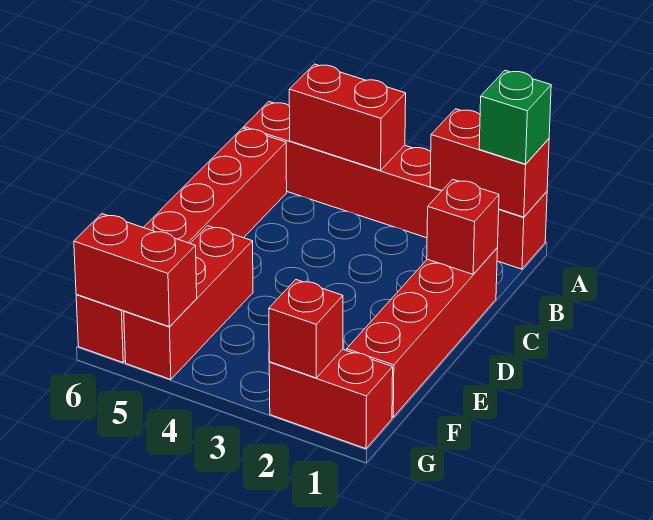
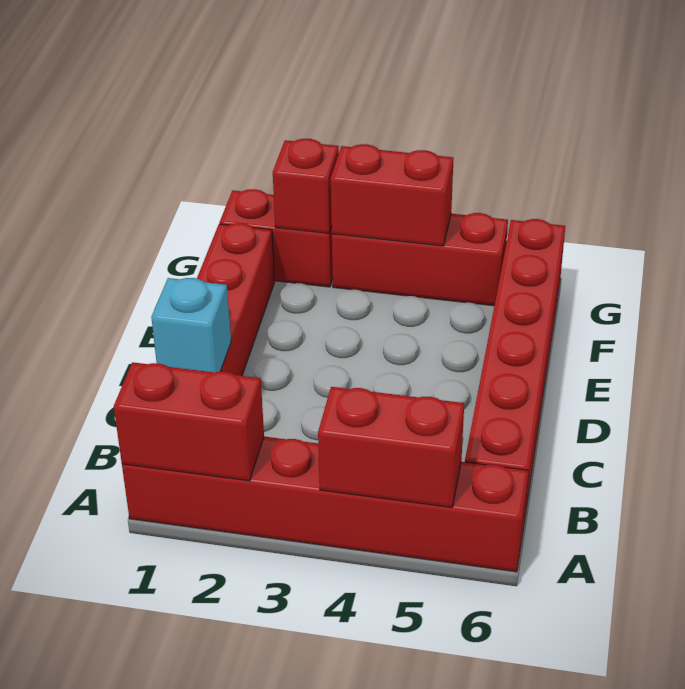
green 1x1 brick [479,70,551,164] -> none
red 1x1 brick [427,179,499,274] -> cyan 1x1 brick [151,278,231,372]
red 1x3 brick [124,226,253,379] -> red 1x3 brick turned to [332,213,508,306]
red 1x2 brick [74,214,197,326] -> red 1x2 brick moved to [331,144,453,246]

